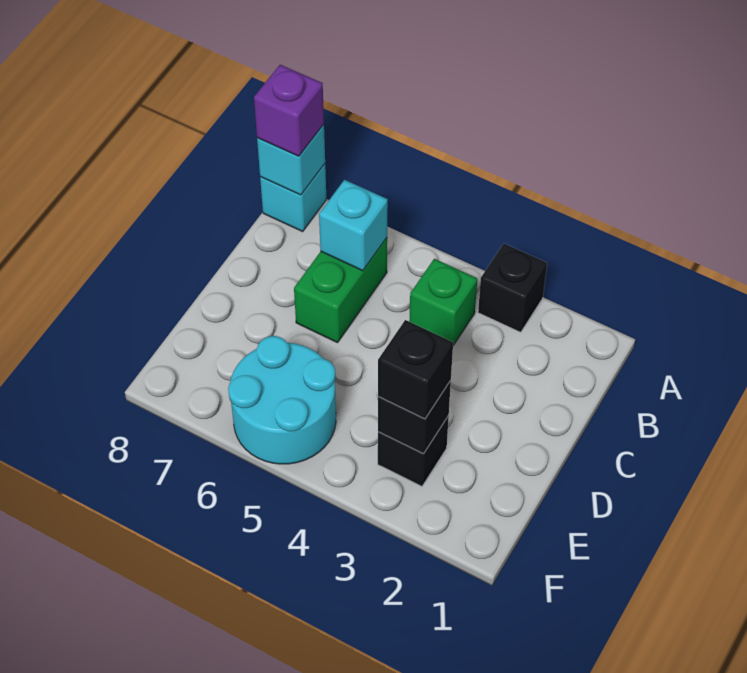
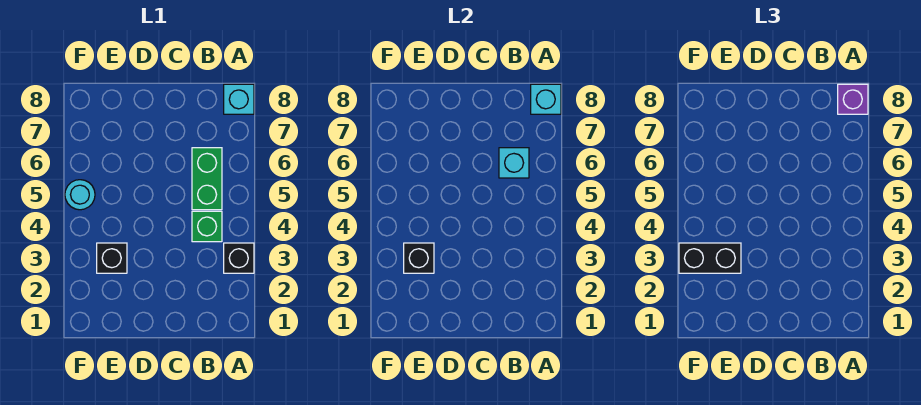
green 1x2 brick [294,238,387,343] -> green 1x2 brick turned to [192,148,222,210]
black 1x1 brick [378,320,453,419] -> black 1x2 brick [679,243,741,273]
cyan 2x2 round brick [228,336,336,464] -> cyan 1x1 round brick [65,180,95,210]

